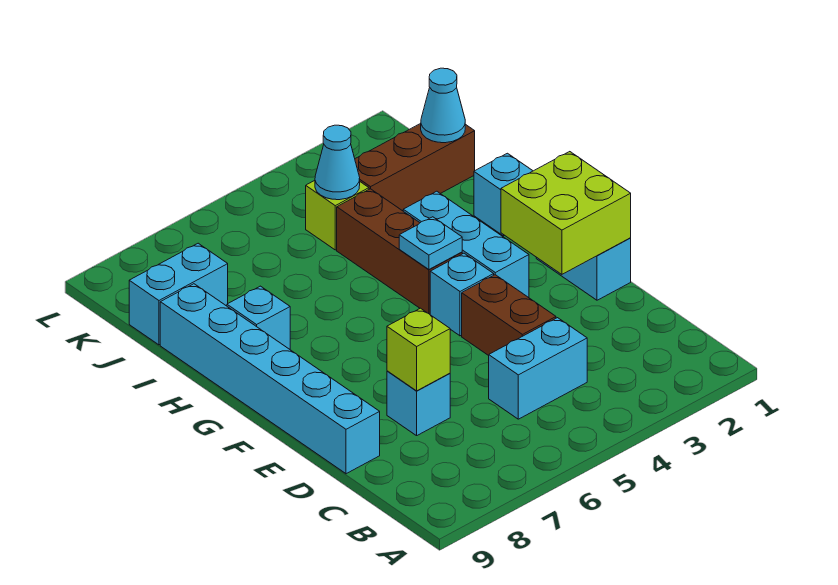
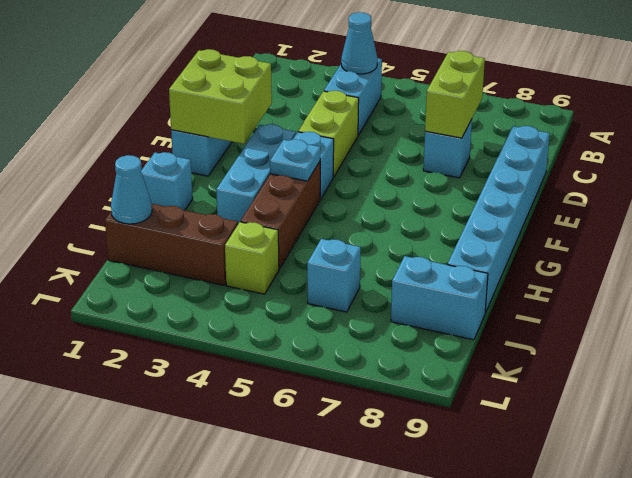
cyan 1x2 brick [489,318,587,419] -> cyan 1x2 brick turned to [324,58,382,135]
brown 1x2 brick [462,275,556,356] -> lime 1x2 brick [298,91,359,177]
lime 1x1 brick [387,308,450,391] -> lime 1x2 brick [425,51,485,138]
cyan 1x1 brick [227,286,290,349] -> cyan 1x1 brick moved to [307,239,361,312]
cyan 1x1 cone [315,125,360,200] -> cyan 1x1 cone moved to [341,12,378,74]

